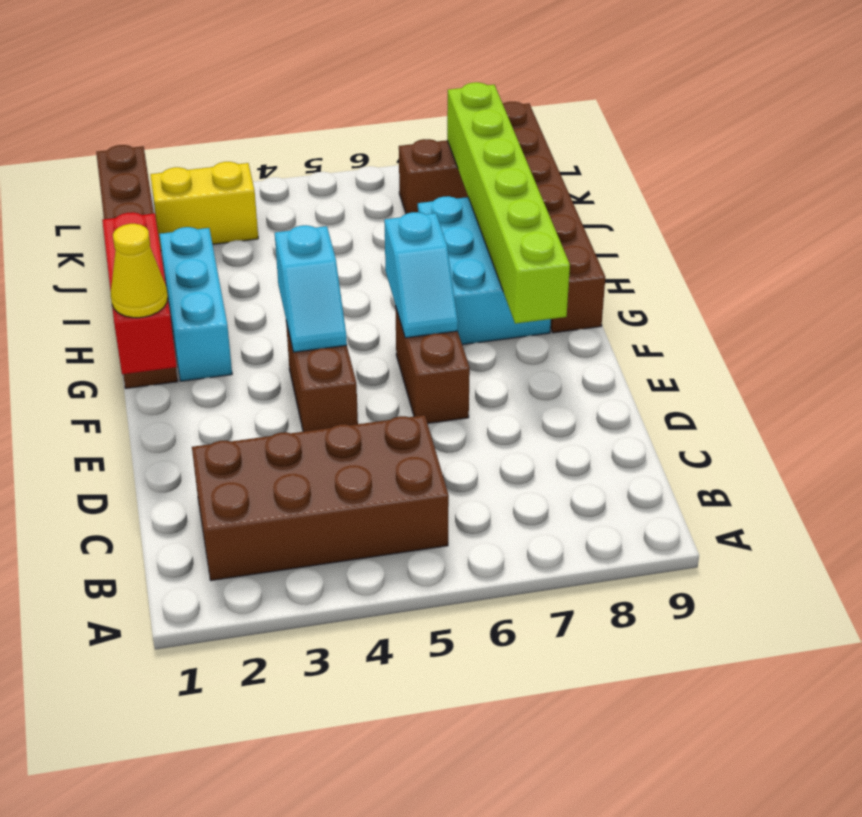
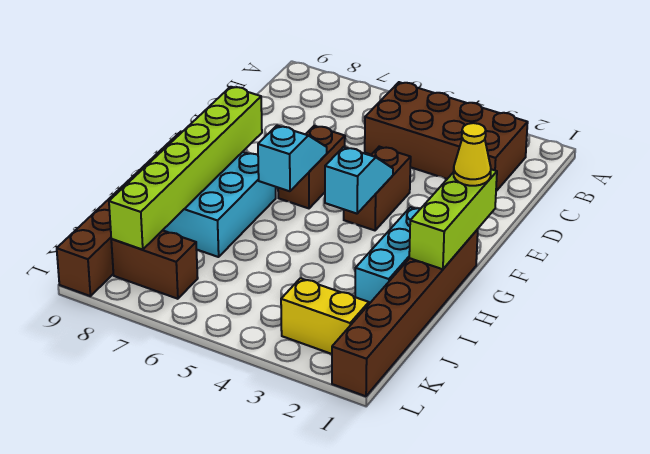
red 1x3 brick [102,212,177,374] -> lime 1x3 brick [409,169,497,269]

